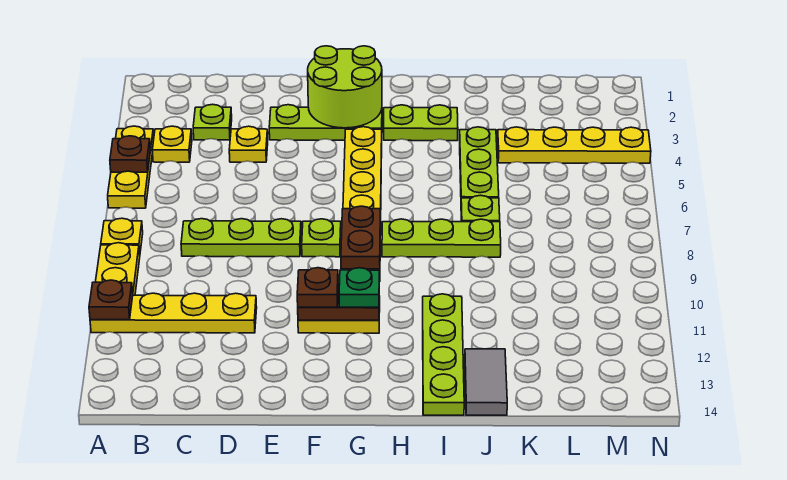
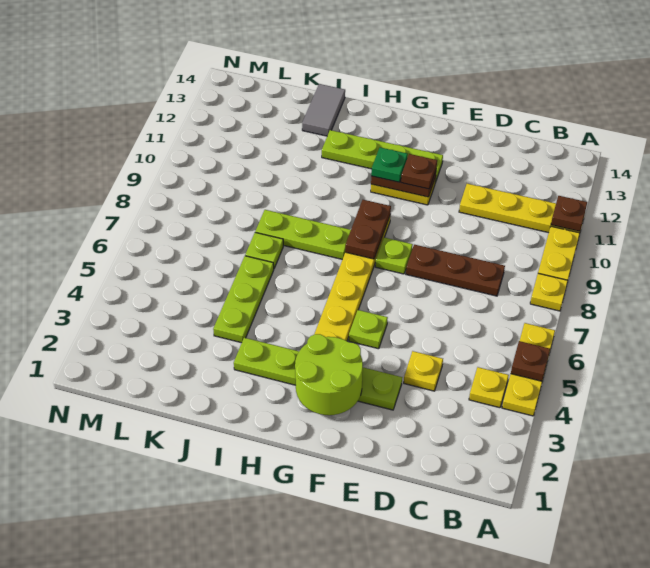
lime 1x1 plate [193,104,232,140] -> lime 1x1 plate moved to [349,310,388,349]
lime 1x3 plate [181,219,301,257] -> brown 1x3 plate [406,245,505,296]
lime 1x4 plate [423,294,464,415] -> lime 1x4 plate turned to [322,130,443,182]
yellow 1x4 plate [497,127,651,163] -> none

